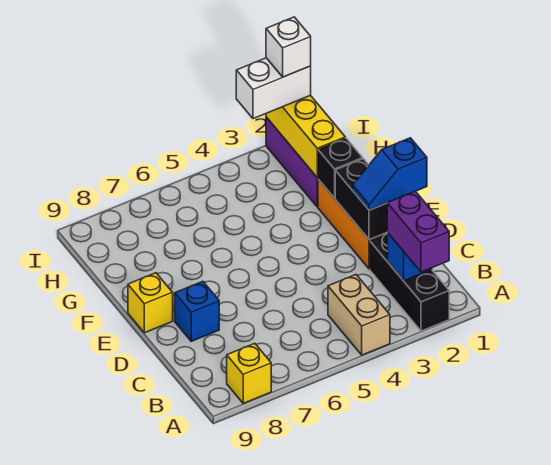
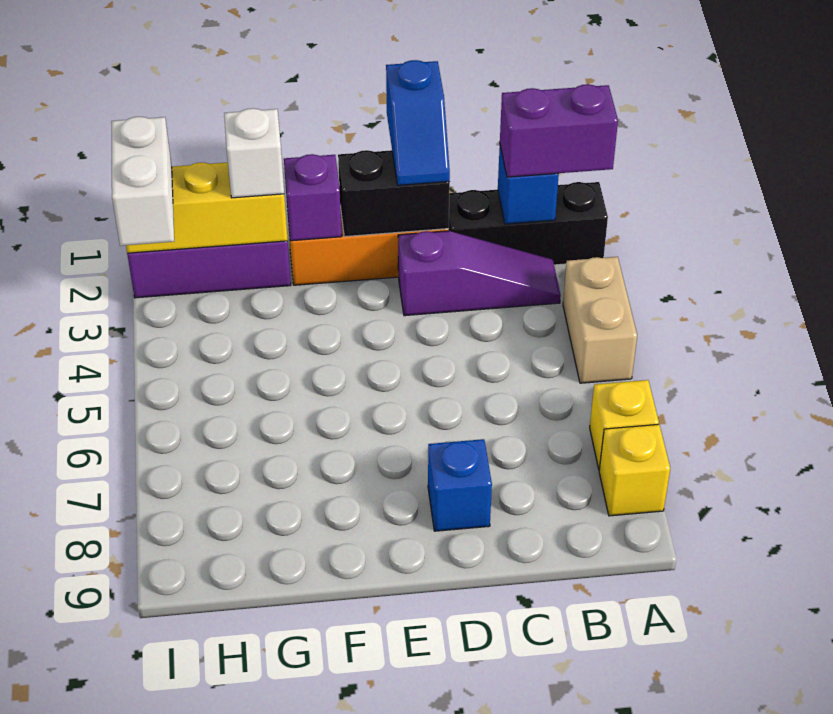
tan 1x2 brick [328,275,390,355] -> tan 1x2 brick turned to [563,257,637,383]
none -> purple 1x3 slope [398,231,561,316]
yellow 1x1 brick [128,273,173,333] -> yellow 1x1 brick moved to [590,380,659,470]
black 1x1 brick [318,138,363,198] -> purple 1x1 brick [284,154,342,241]
white 1x1 brick [266,17,311,77] -> white 1x1 brick moved to [224,108,284,198]

